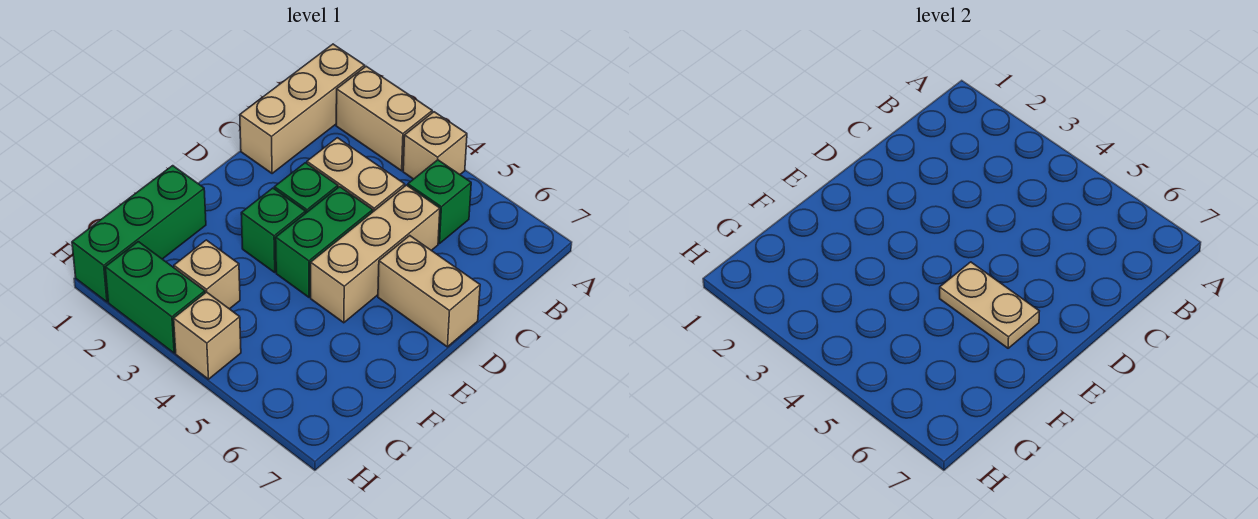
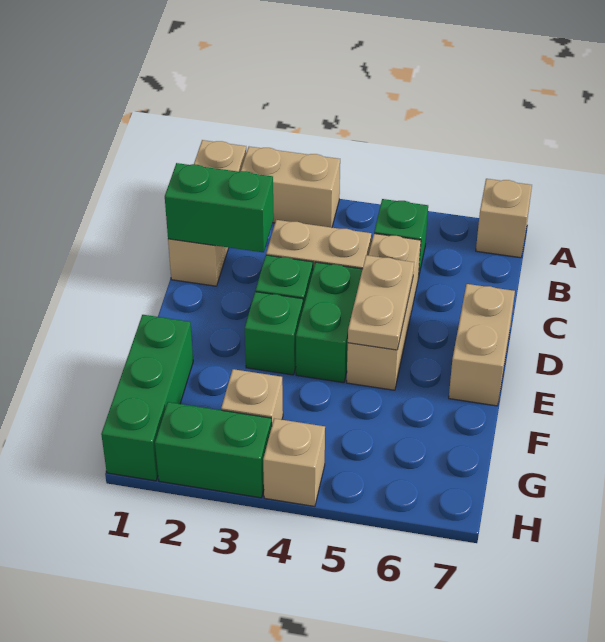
tan 1x1 brick [403,112,467,179] -> tan 1x1 brick moved to [476,179,532,258]
none -> green 1x2 brick [165,163,274,252]
tan 1x2 brick [378,236,480,347] -> tan 1x2 brick turned to [449,284,515,406]
tan 1x2 plate [940,262,1039,348] -> tan 1x2 plate turned to [348,255,414,350]

